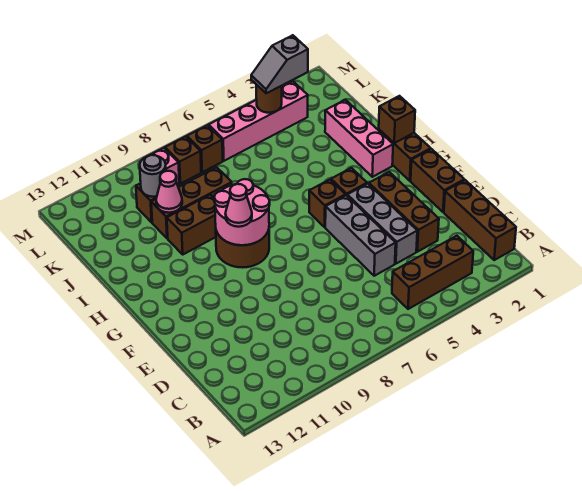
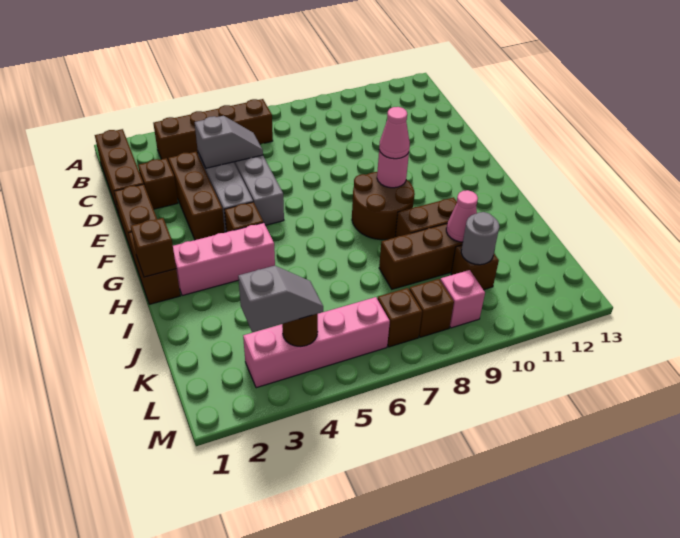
brown 1x3 brick [392,236,473,309] -> brown 1x4 brick [153,99,273,162]
none -> grey 1x2 slope [195,116,263,168]
brown 1x1 brick [309,180,346,227] -> brown 1x1 brick moved to [138,158,178,209]
pink 2x2 round brick [214,179,270,245] -> pink 1x1 round brick [377,150,409,188]
pink 1x3 brick [325,100,393,177] -> pink 1x3 brick turned to [173,223,275,296]

